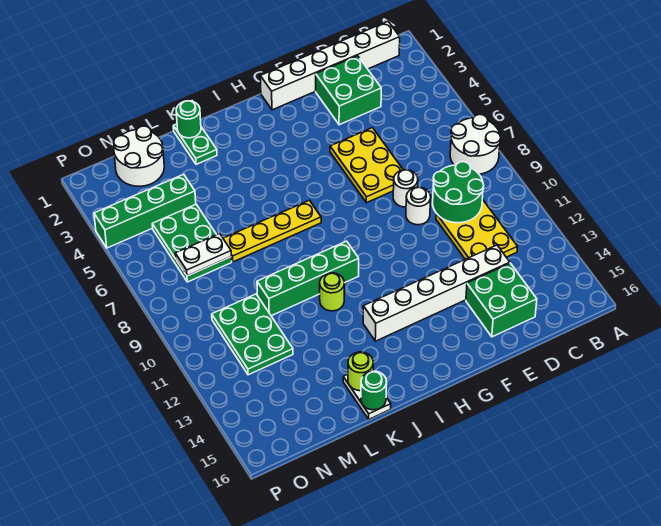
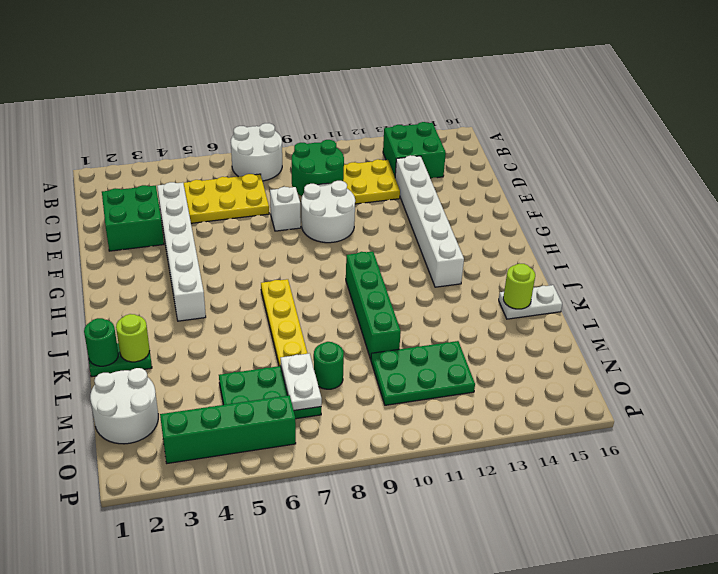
white 1x6 brick [260,22,400,110] -> white 1x6 brick moved to [157,182,206,321]
green 2x2 brick [466,263,537,337] -> green 2x2 brick moved to [383,122,446,178]
yellow 2x3 plate [330,128,403,203] -> yellow 2x3 plate moved to [184,174,269,223]
white 1x1 round brick [393,170,418,207] -> white 1x1 brick [270,187,301,231]
white 1x1 round brick [406,187,431,225] -> white 2x2 round brick [301,181,355,243]
lime 1x1 round brick [320,273,344,311] -> lime 1x1 round brick moved to [116,314,150,362]
green 1x1 round brick [361,371,387,410] -> green 1x1 round brick moved to [314,342,344,389]
green 1x4 brick [94,174,196,248] -> green 1x4 brick turned to [160,395,296,463]

